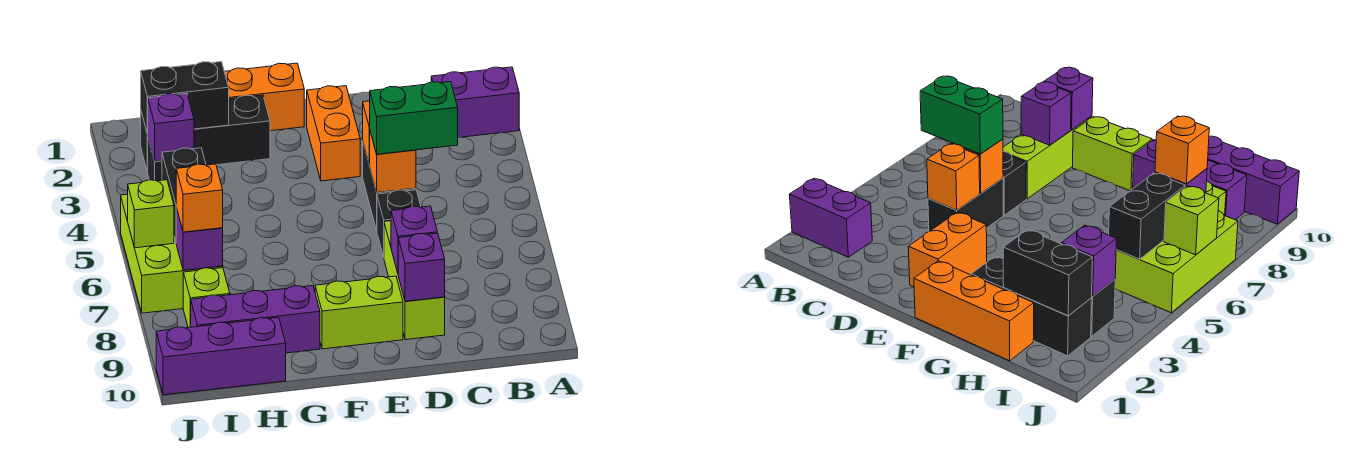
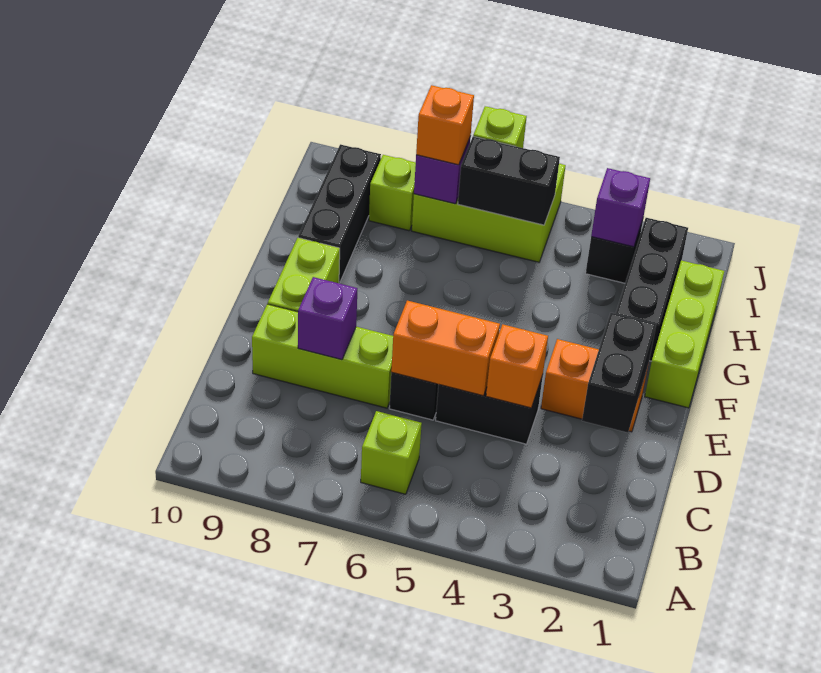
purple 1x2 brick [431,67,519,138] -> none
none -> lime 1x1 brick [361,411,422,494]
green 1x2 brick [369,82,458,154] -> none
orange 1x1 brick [369,132,416,192] -> orange 1x2 brick [391,301,500,396]
purple 1x1 brick [398,233,445,301] -> none
orange 1x3 brick [224,63,304,131] -> lime 1x3 brick [645,260,724,408]
purple 1x3 brick [191,286,320,353] -> black 1x3 brick [298,144,381,283]
black 1x2 brick [141,62,229,134] -> black 1x2 brick moved to [582,313,656,433]
purple 1x3 brick [156,317,286,395] -> none

